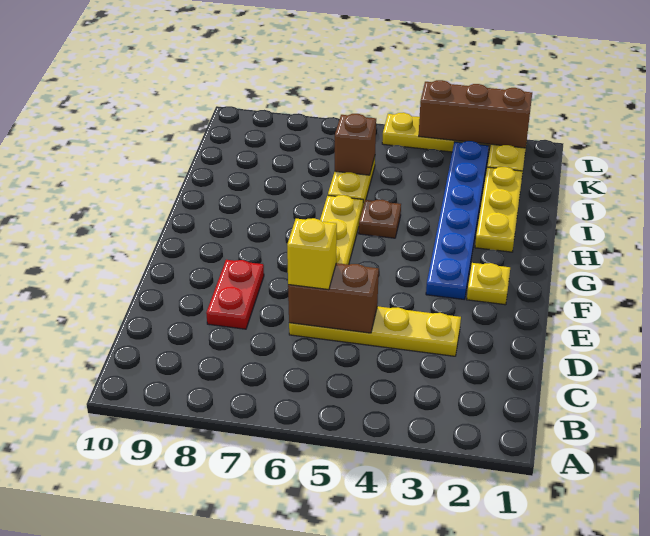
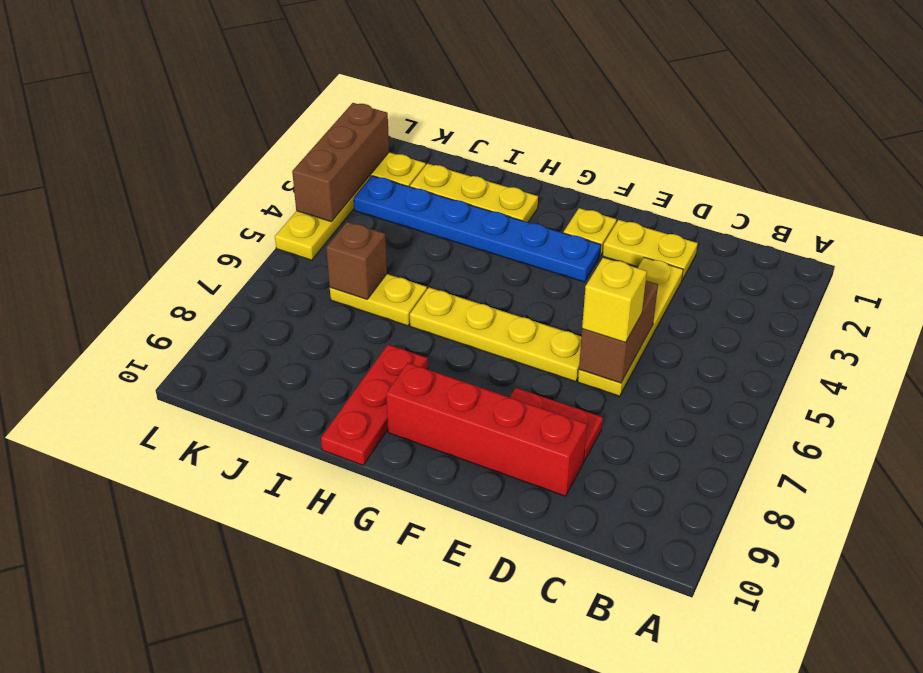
none -> yellow 1x2 plate [603,220,698,280]
none -> red 1x4 brick [386,363,587,496]
brown 1x1 plate [359,200,401,238] -> none
none -> red 1x3 plate [321,345,428,465]

